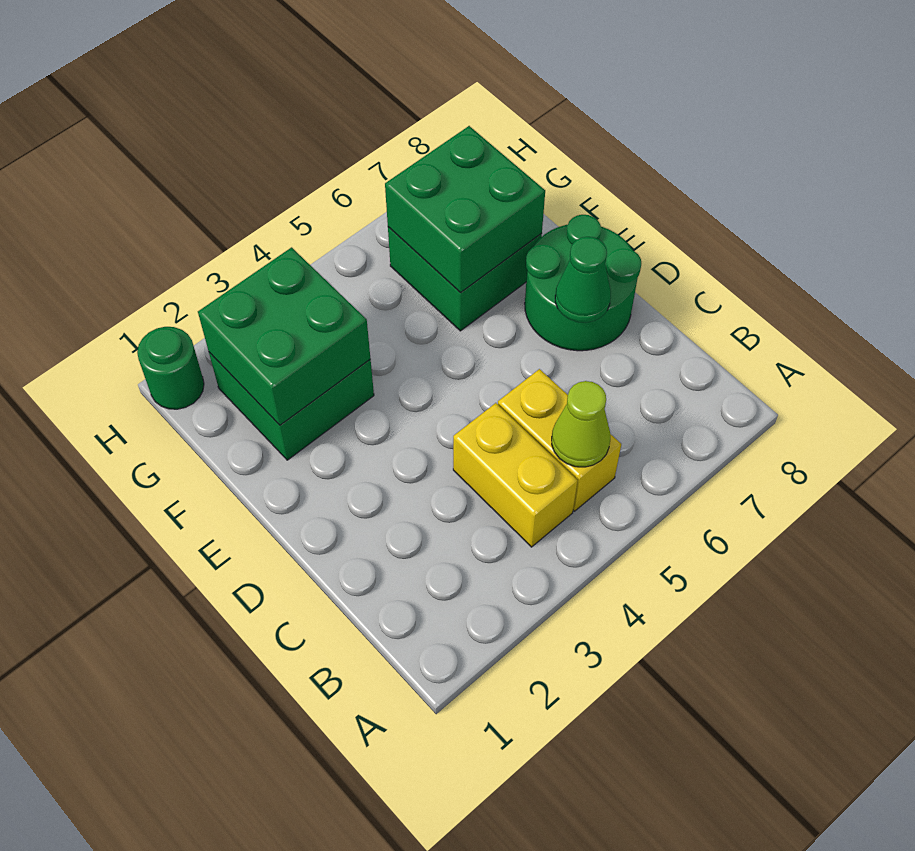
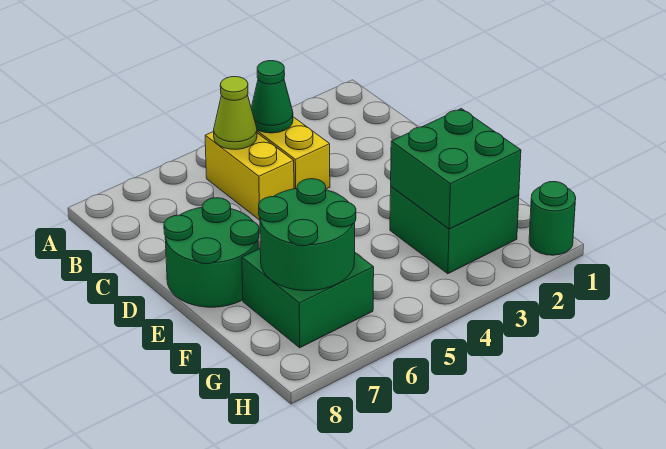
green 1x1 cone [555,237,611,323] -> green 1x1 cone moved to [251,61,293,133]
green 2x2 brick [385,126,545,292] -> green 2x2 round brick [259,179,356,291]

